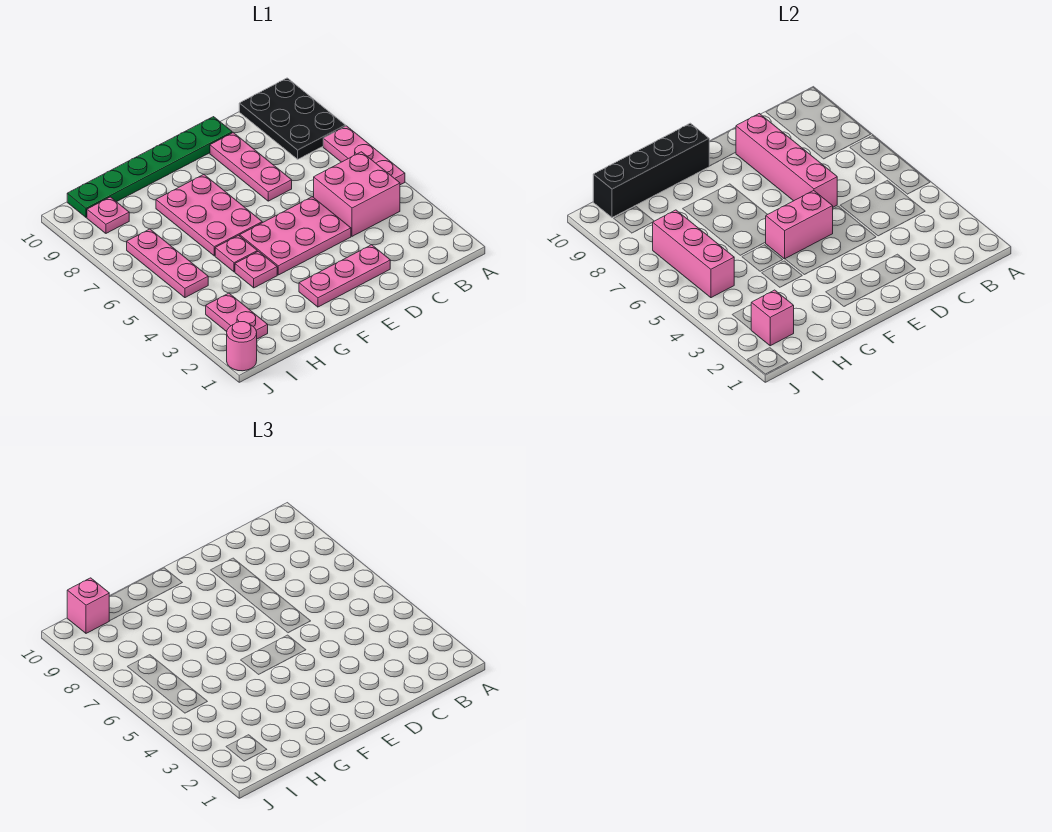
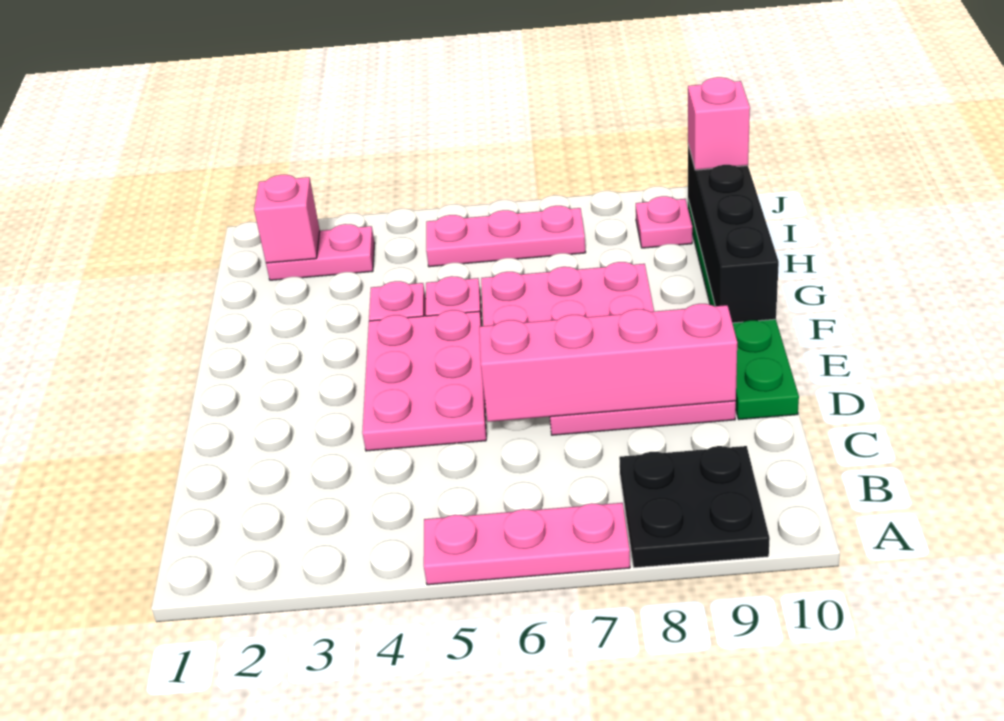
black 2x3 plate [239,78,346,159] -> black 2x2 plate [619,446,770,568]
pink 2x2 brick [314,152,400,236] -> none
pink 1x3 plate [299,245,390,307] -> none
pink 1x2 brick [766,191,833,259] -> none
pink 1x3 brick [653,210,734,298] -> none
pink 1x1 round brick [227,322,257,371] -> none

